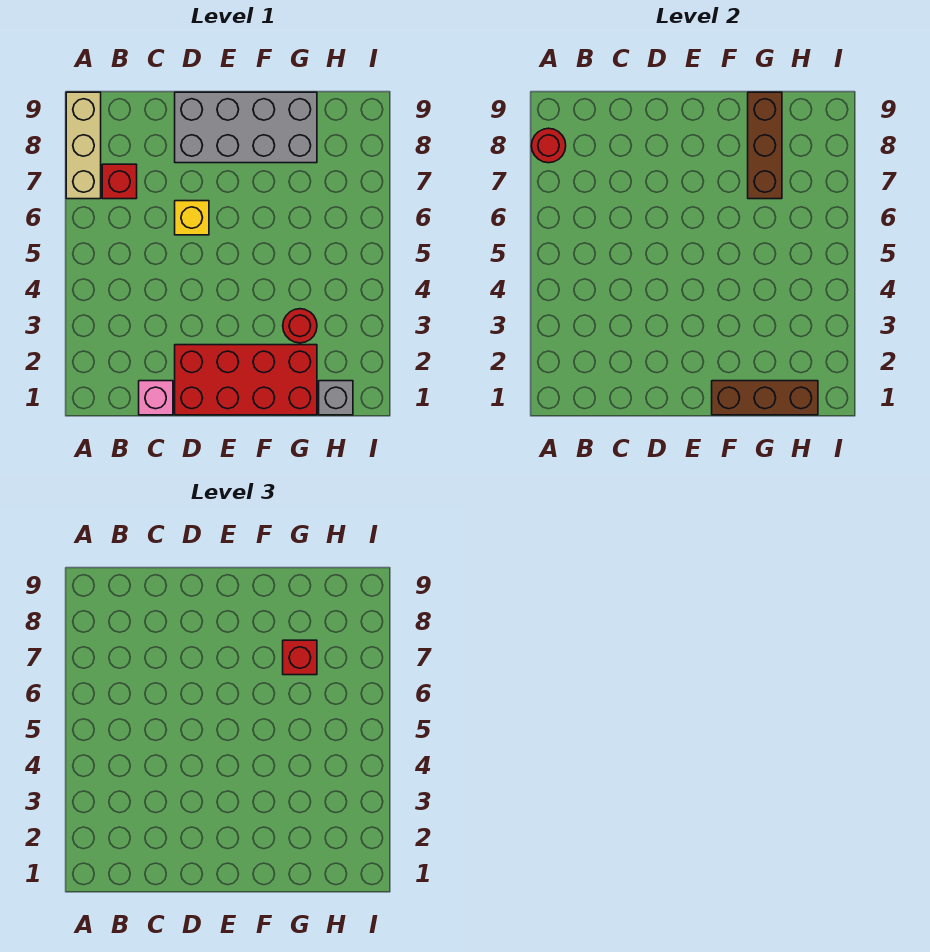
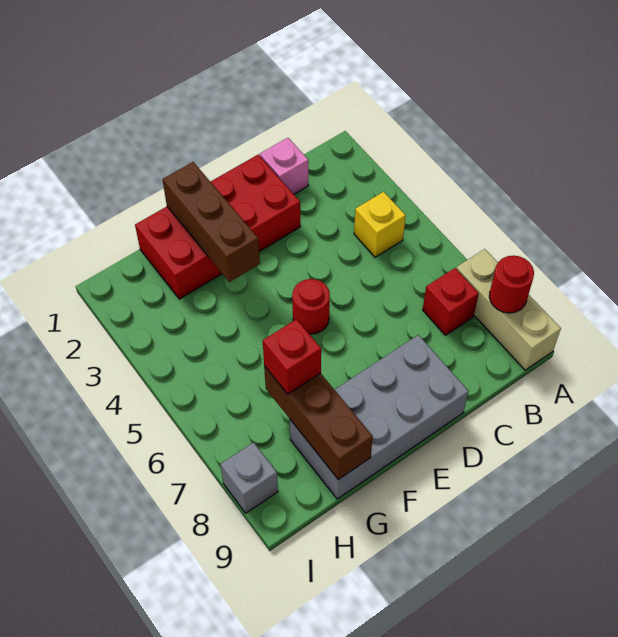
yellow 1x1 brick [175,201,209,235] -> yellow 1x1 brick moved to [354,192,406,257]
brown 1x3 brick [712,381,818,415] -> brown 1x3 brick turned to [162,162,260,282]
red 1x1 round brick [283,309,317,343] -> red 1x1 round brick moved to [292,279,330,334]
grey 1x1 brick [319,381,353,415] -> grey 1x1 brick moved to [221,442,278,513]

